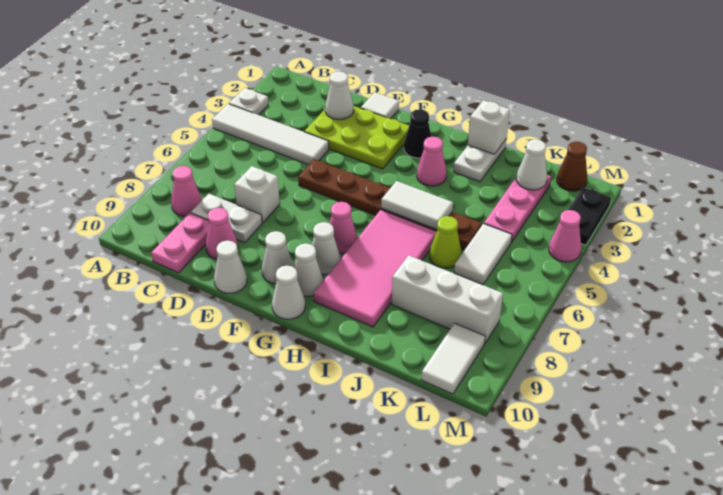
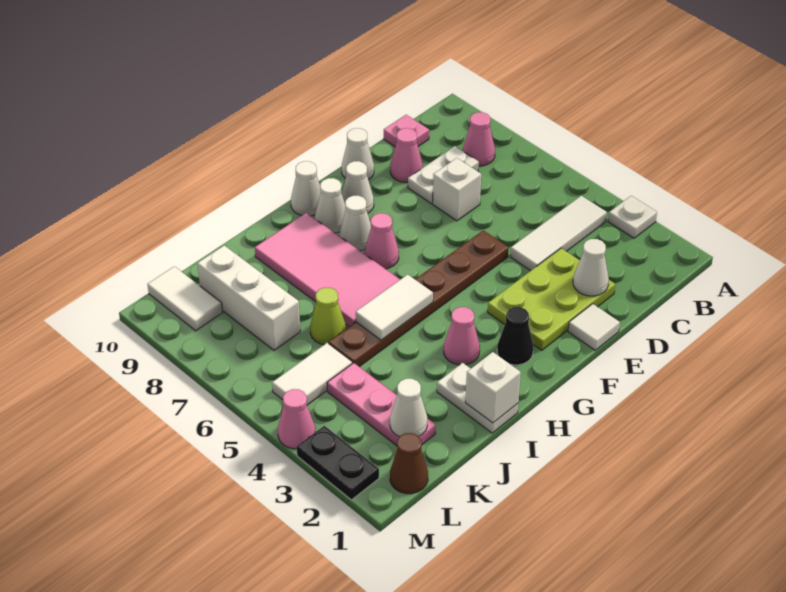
white 1x4 tile [212,104,329,165] -> white 1x3 tile [510,196,607,271]
pink 1x2 plate [151,213,209,273] -> pink 1x1 plate [384,115,429,147]
white 1x3 brick [392,255,503,344] -> white 1x3 brick turned to [197,245,300,350]
white 1x2 tile [454,224,512,285] -> white 1x2 tile turned to [272,343,352,405]

